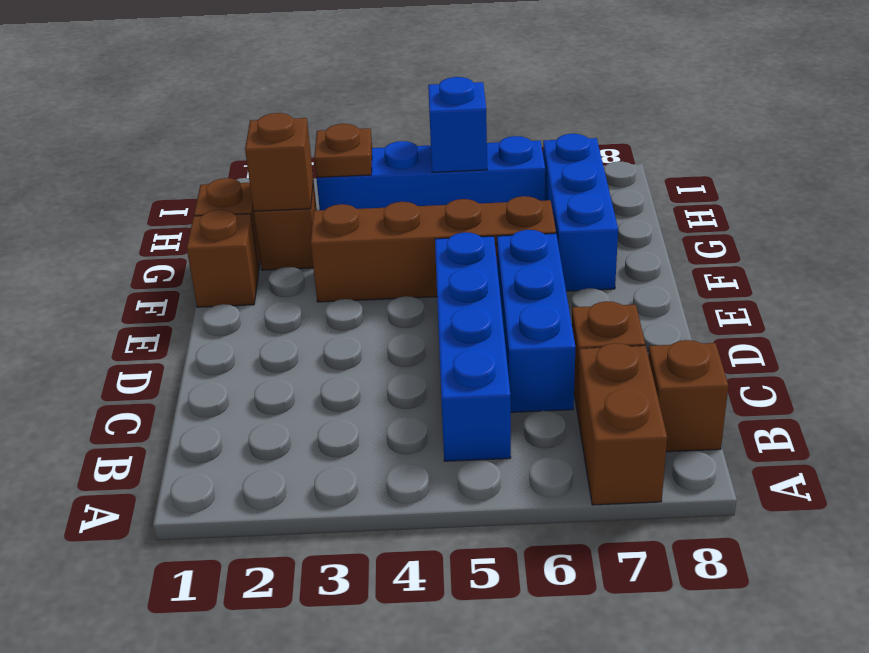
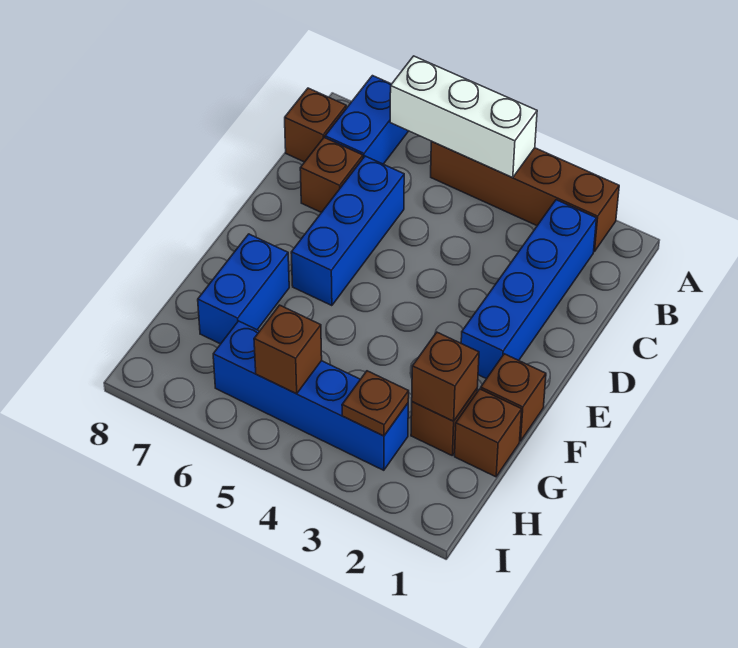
none -> white 1x3 brick [390,56,537,178]
brown 1x2 brick [577,343,667,505] -> blue 1x2 brick [325,76,408,164]
blue 1x4 brick [435,232,511,461] -> blue 1x4 brick moved to [461,200,597,379]
brown 1x4 brick [311,196,556,302] -> brown 1x4 brick moved to [431,142,619,252]
blue 1x3 brick [543,134,618,291] -> blue 1x2 brick [198,234,289,344]
blue 1x1 brick [428,77,487,172] -> brown 1x1 brick [254,305,322,394]

